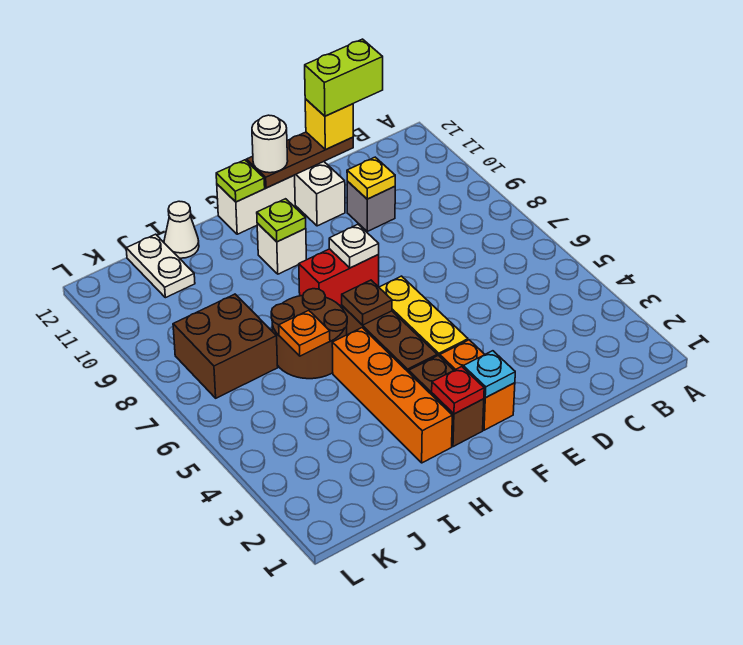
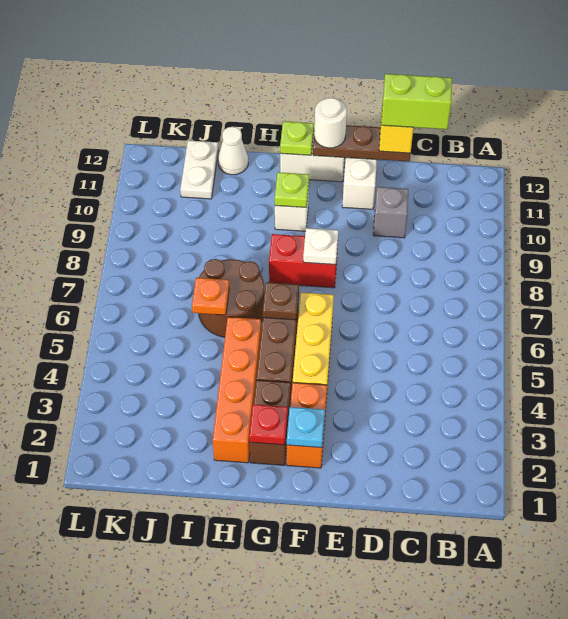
yellow 1x1 plate [347,157,395,199] -> none
brown 2x2 brick [173,294,278,398] -> none

